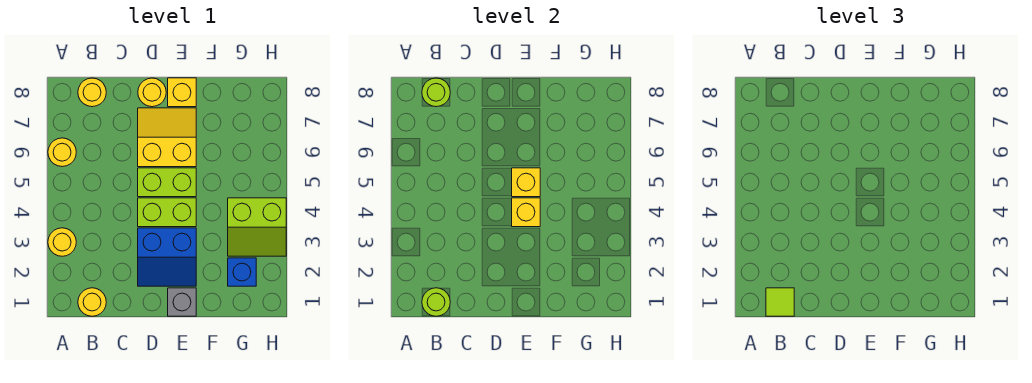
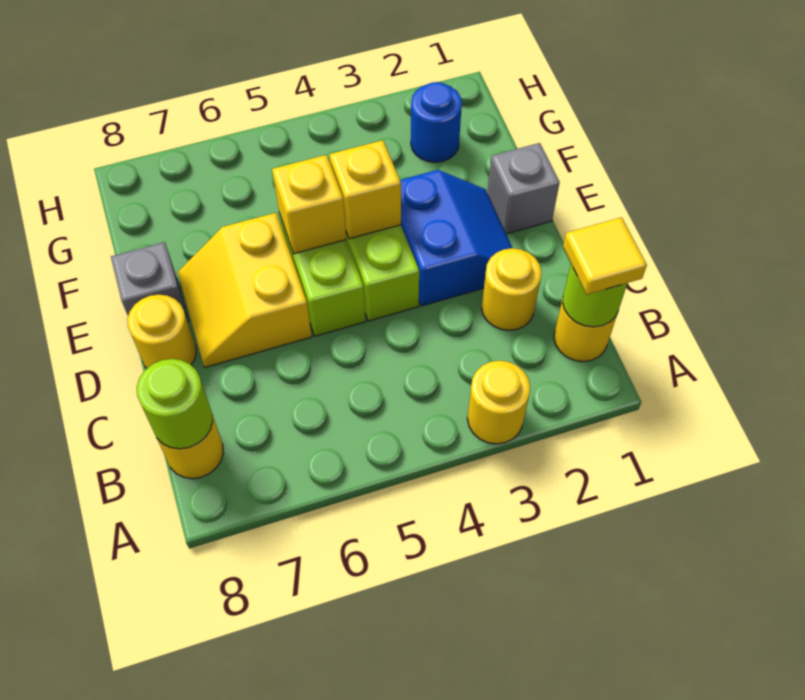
yellow 1x1 round brick [48,138,76,167] -> yellow 1x1 round brick moved to [482,248,542,330]
lime 1x1 tile [766,288,794,316] -> yellow 1x1 tile [563,217,647,295]
yellow 1x1 brick [168,78,196,107] -> grey 1x1 brick [111,242,189,322]
blue 1x1 brick [228,258,256,286] -> blue 1x1 round brick [411,82,462,162]
lime 2x2 slope [228,198,286,256] -> none

